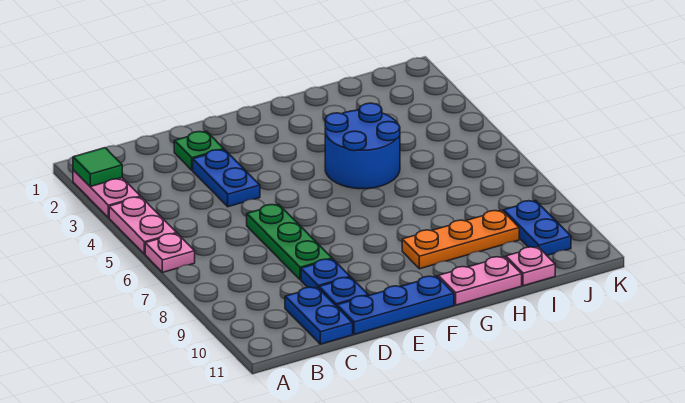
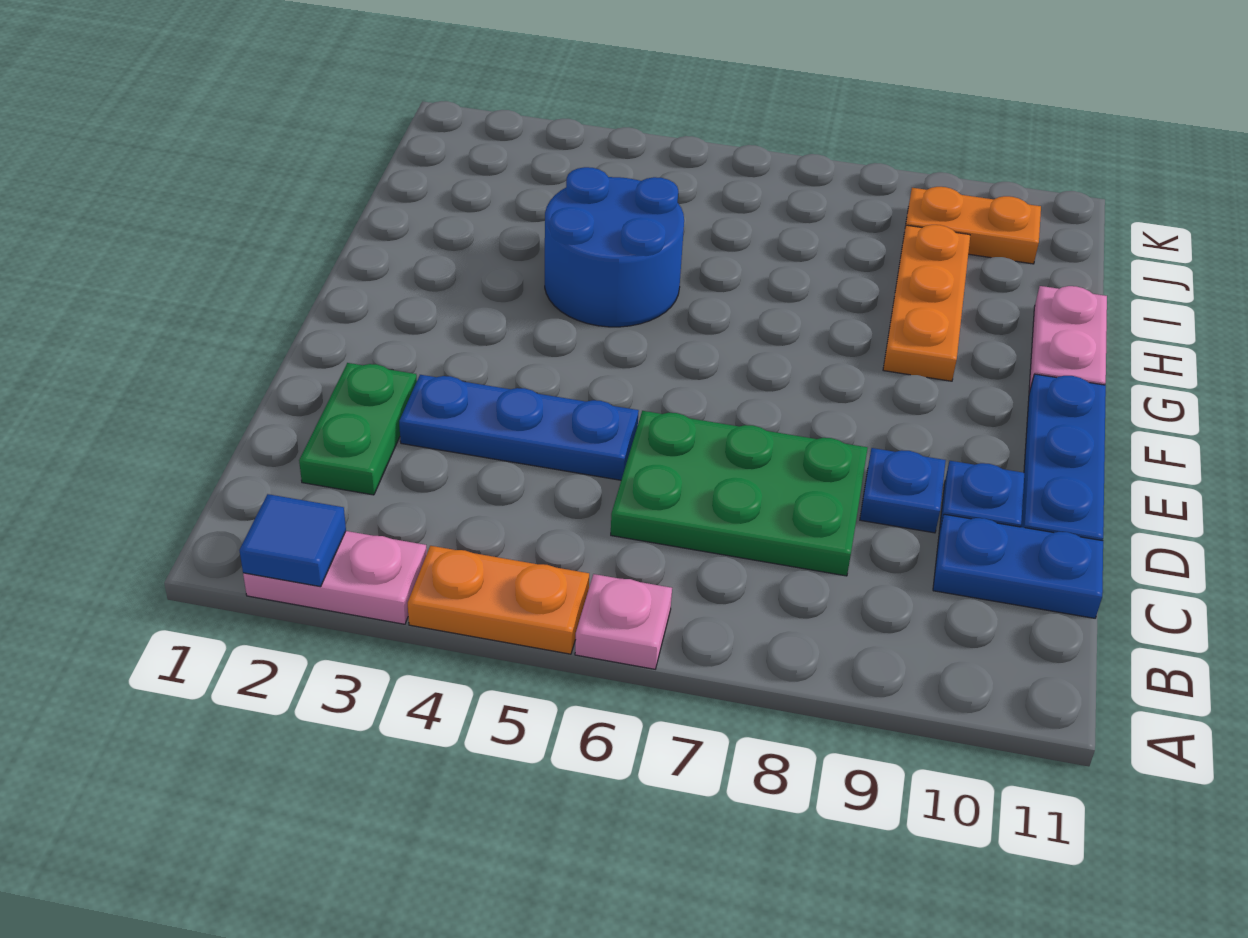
green 1x1 tile [73,148,122,187] -> blue 1x1 tile [239,494,346,587]
pink 1x2 plate [109,197,177,254] -> orange 1x2 plate [408,546,589,654]
green 1x1 plate [174,131,224,170] -> green 1x2 plate [299,363,417,495]
blue 1x2 plate [193,150,260,207] -> blue 1x3 plate [399,375,639,480]
green 1x3 plate [247,204,332,280] -> green 2x3 plate [611,411,868,576]
pink 1x1 plate [506,247,555,286] -> none
blue 1x2 plate [504,201,571,255] -> orange 1x2 plate [905,187,1041,264]

